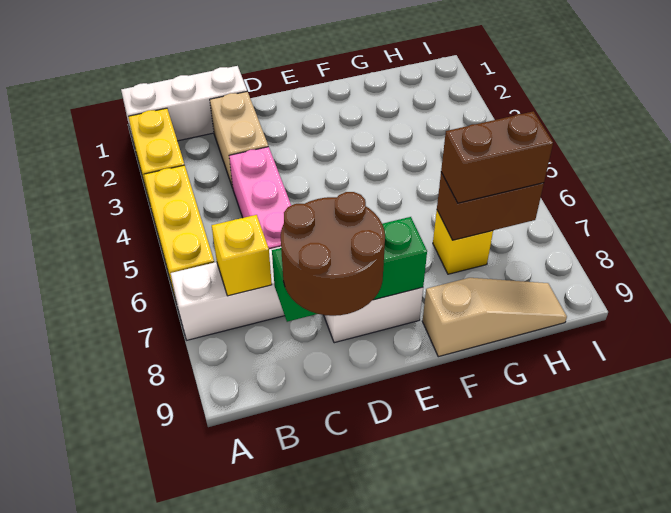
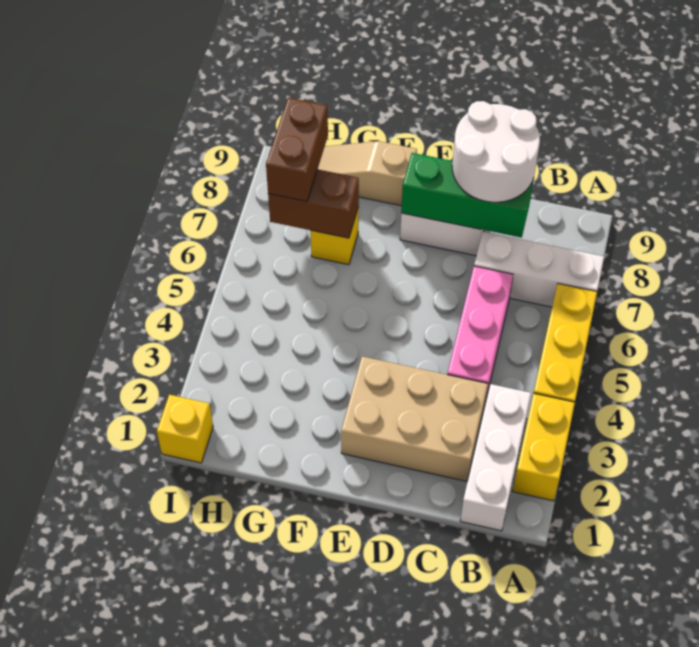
white 1x3 brick [121,66,247,142] -> white 1x3 brick turned to [460,384,531,531]
yellow 1x1 brick [212,215,272,296] -> yellow 1x1 brick moved to [157,395,213,463]
tan 1x2 brick [210,91,268,188] -> tan 2x3 brick [341,356,488,481]
brown 2x2 round brick [281,192,385,316] -> white 2x2 round brick [452,101,540,202]
brown 1x2 brick [441,111,553,203] -> brown 1x2 brick turned to [266,98,328,201]

